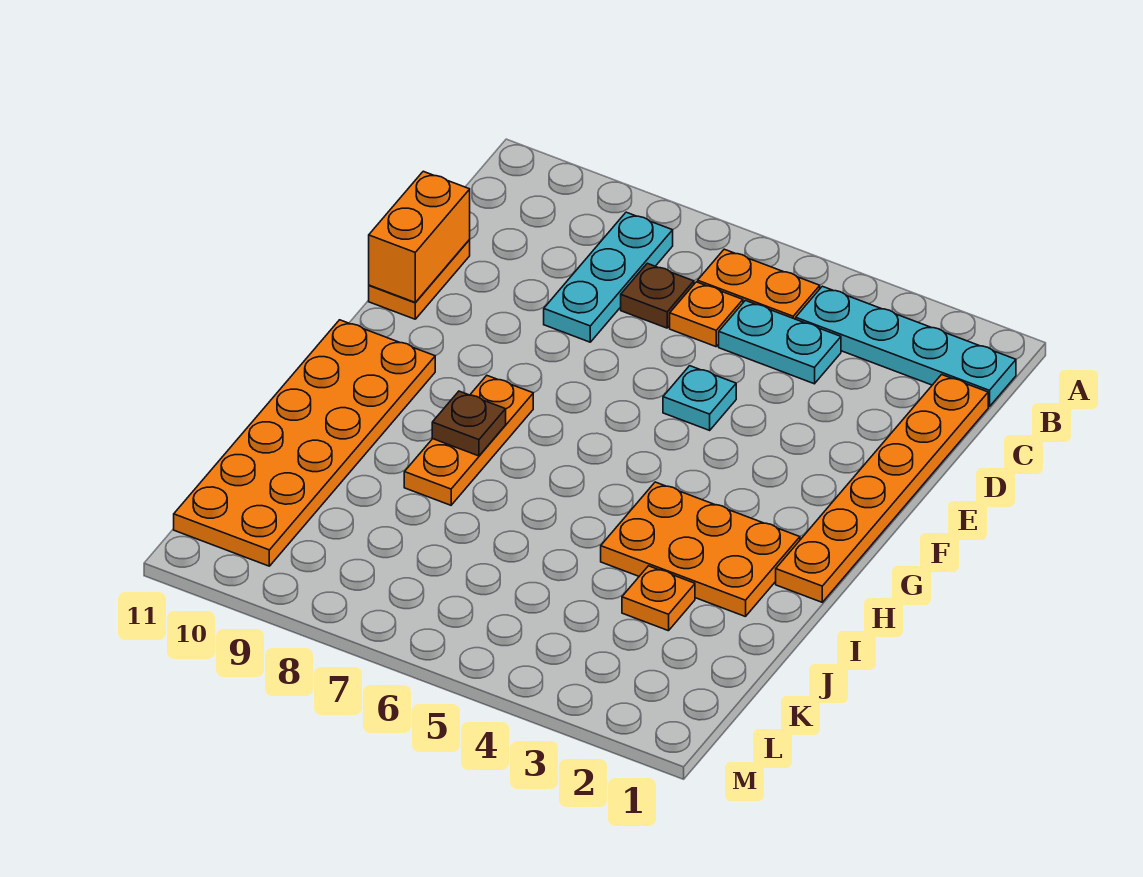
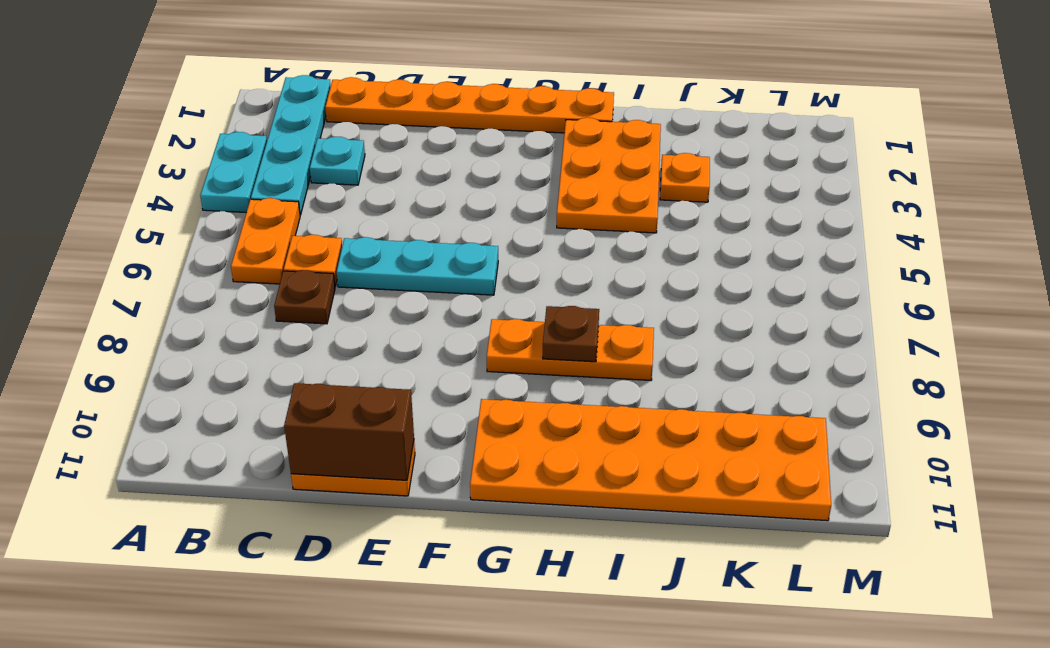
cyan 1x3 plate [544,212,673,342] -> cyan 1x3 plate moved to [337,237,498,295]
cyan 1x2 plate [719,300,841,384] -> cyan 1x2 plate moved to [200,132,267,212]
orange 1x2 brick [369,171,470,302] -> brown 1x2 brick [284,383,414,480]
cyan 1x1 plate [663,366,736,430] -> cyan 1x1 plate moved to [310,137,365,185]

